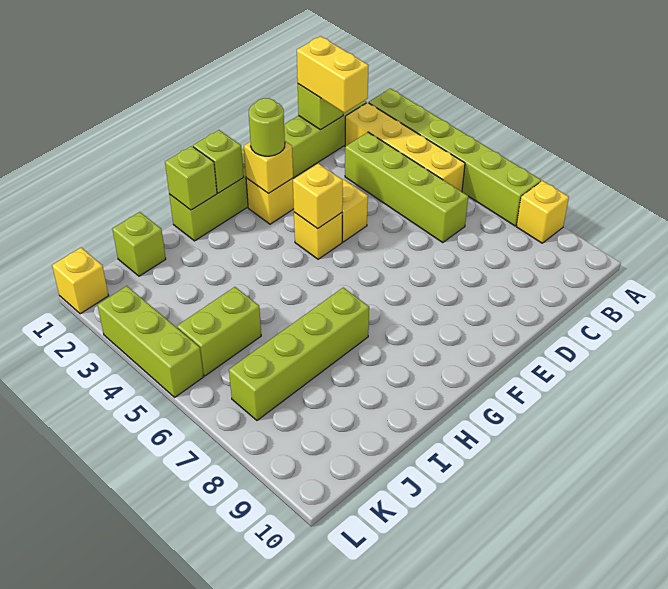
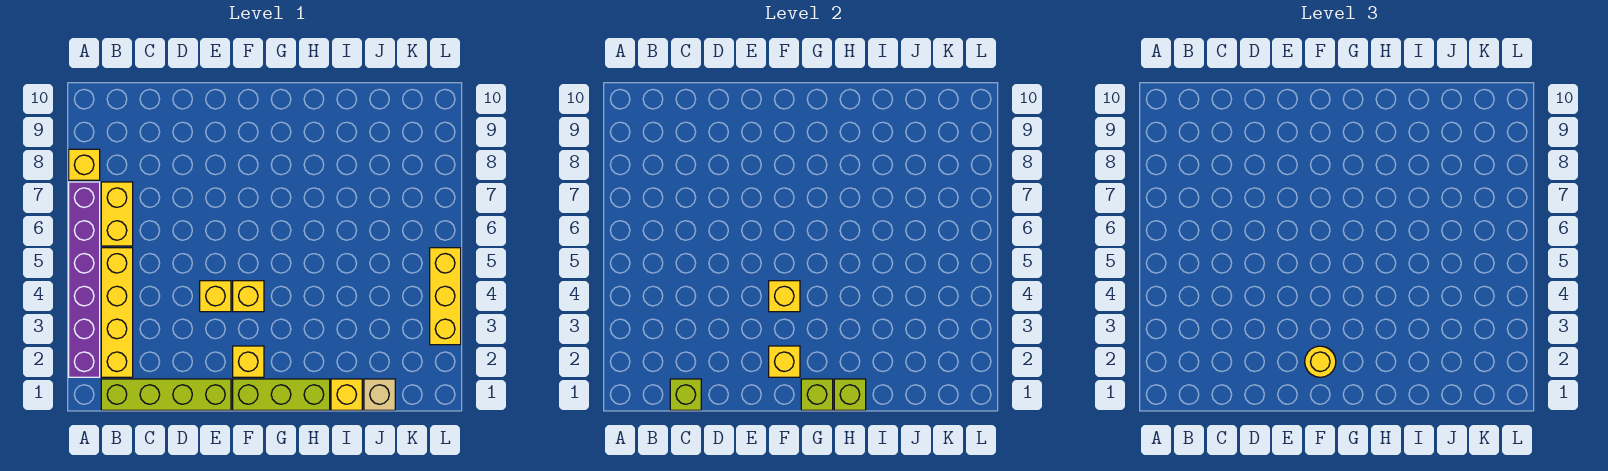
lime 1x6 brick [369,88,541,226] -> purple 1x6 brick [69,182,100,377]
yellow 1x2 brick [297,36,369,113] -> yellow 1x2 brick moved to [101,182,133,246]
lime 1x4 brick [345,132,468,243] -> none
lime 1x1 round brick [249,98,285,156] -> yellow 1x1 round brick [1305,346,1336,377]
lime 1x4 brick [229,288,369,420] -> none
lime 1x1 brick [112,212,166,276] -> tan 1x1 brick [364,379,395,410]
lime 1x2 brick [177,287,261,376] -> none
yellow 1x1 brick [52,248,109,314] -> yellow 1x1 brick moved to [331,379,362,410]
lime 1x3 brick [98,286,203,397] -> yellow 1x3 brick [430,248,461,345]

